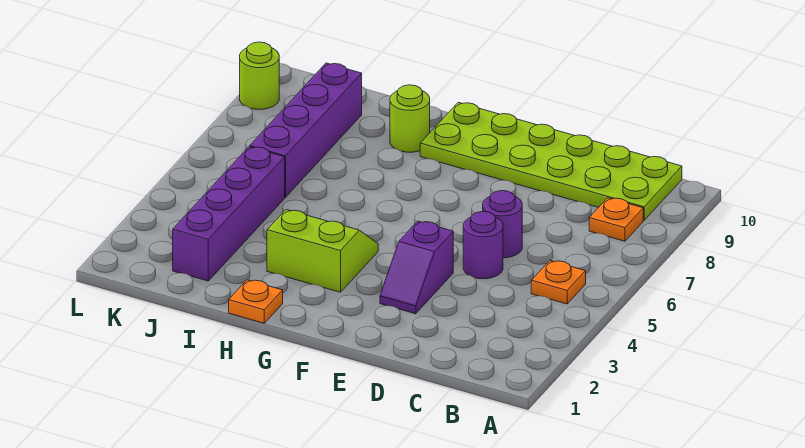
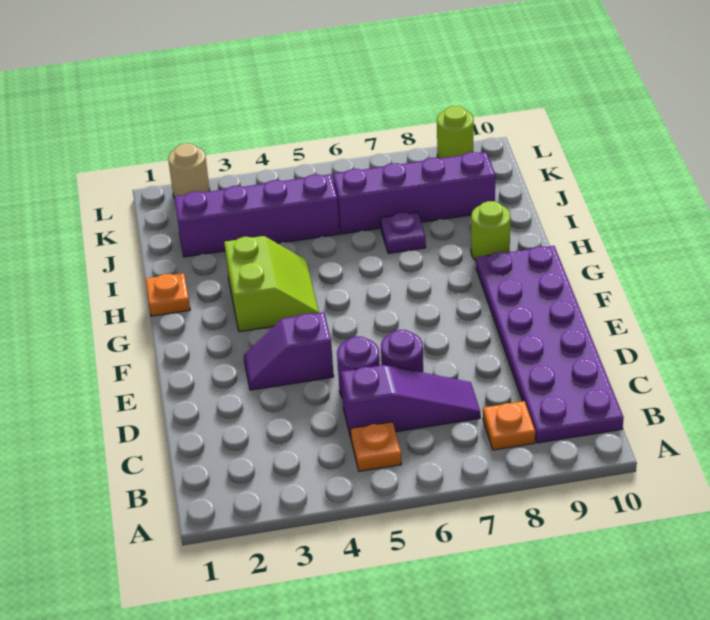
lime 2x6 plate [420,102,682,220] -> purple 2x6 plate [476,246,624,443]
none -> purple 1x3 slope [341,365,480,437]
none -> purple 1x1 plate [380,212,426,254]
none -> tan 1x1 round brick [168,143,210,198]

